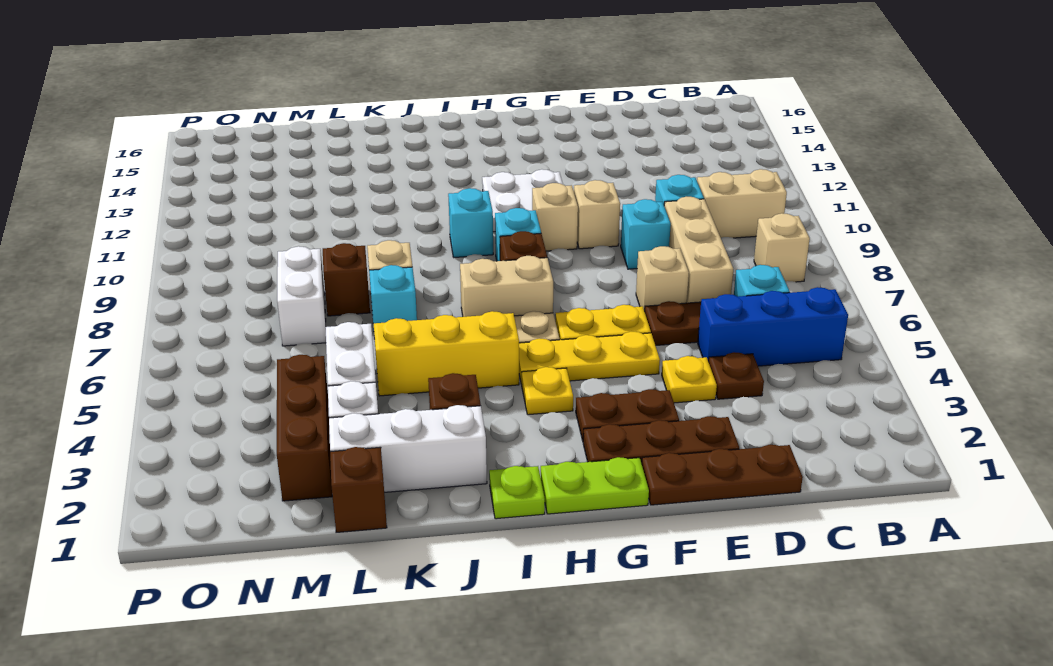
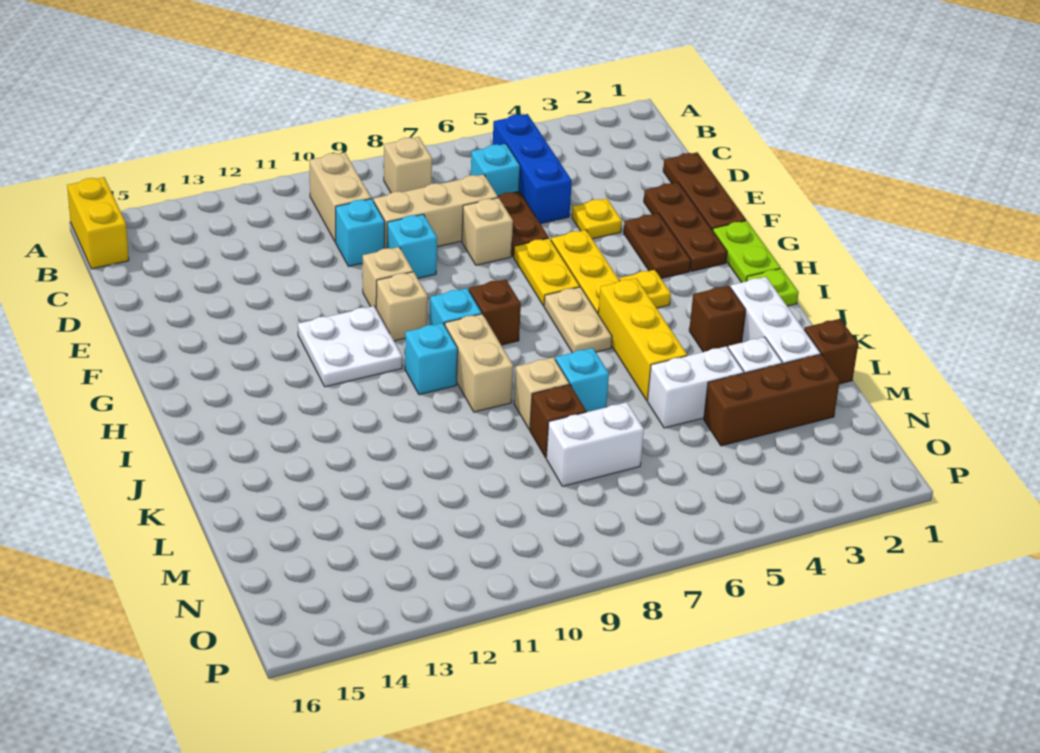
none -> yellow 1x2 brick [67,177,129,269]
brown 1x1 plate [709,352,764,399] -> none
tan 1x2 brick [460,256,553,317] -> tan 1x2 brick moved to [445,314,513,412]

